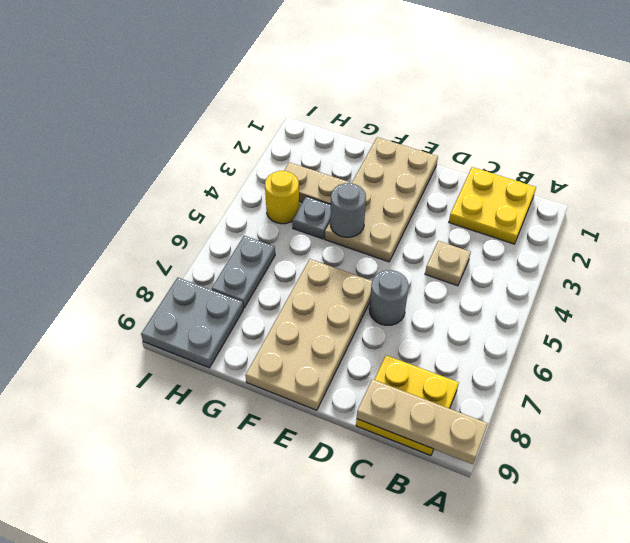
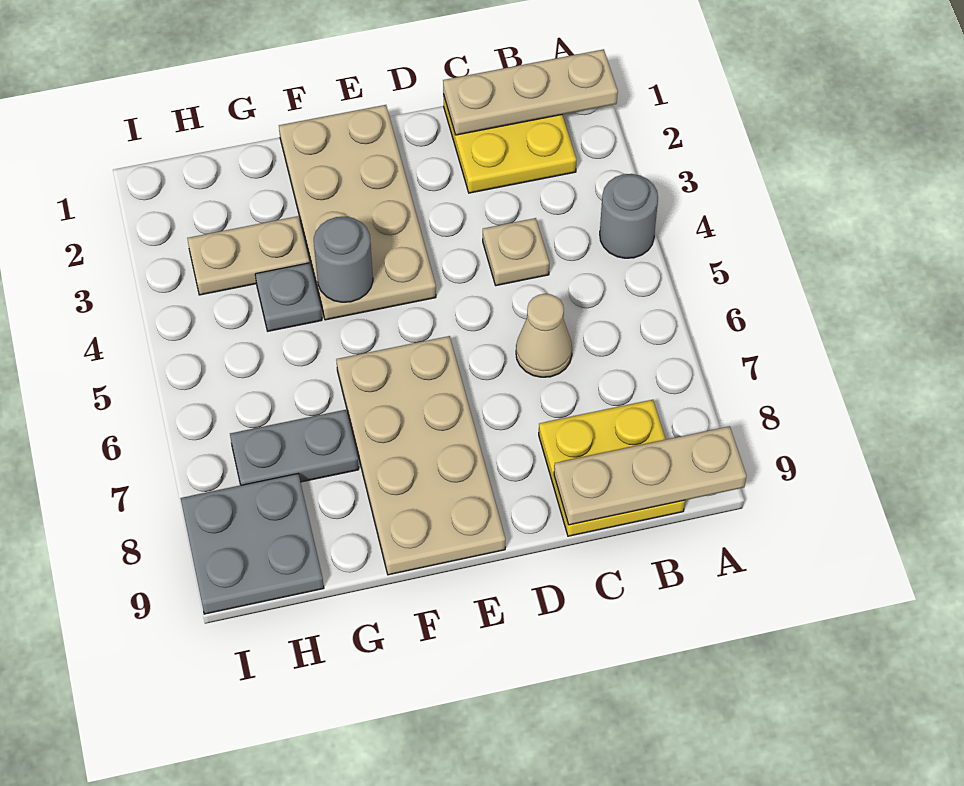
none -> tan 1x3 plate [443,49,618,135]
none -> tan 1x1 cone [516,294,572,377]
grey 1x1 round brick [369,270,409,325] -> grey 1x1 round brick moved to [600,174,658,258]
yellow 1x1 round brick [265,171,299,224] -> none
grey 1x2 plate [211,236,275,308] -> grey 1x2 plate turned to [230,410,359,485]

